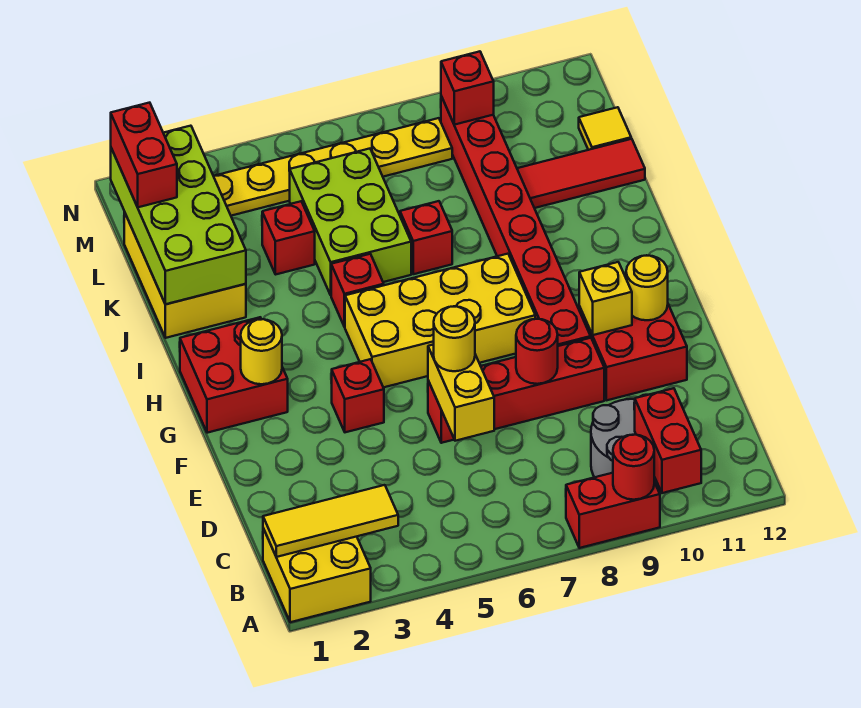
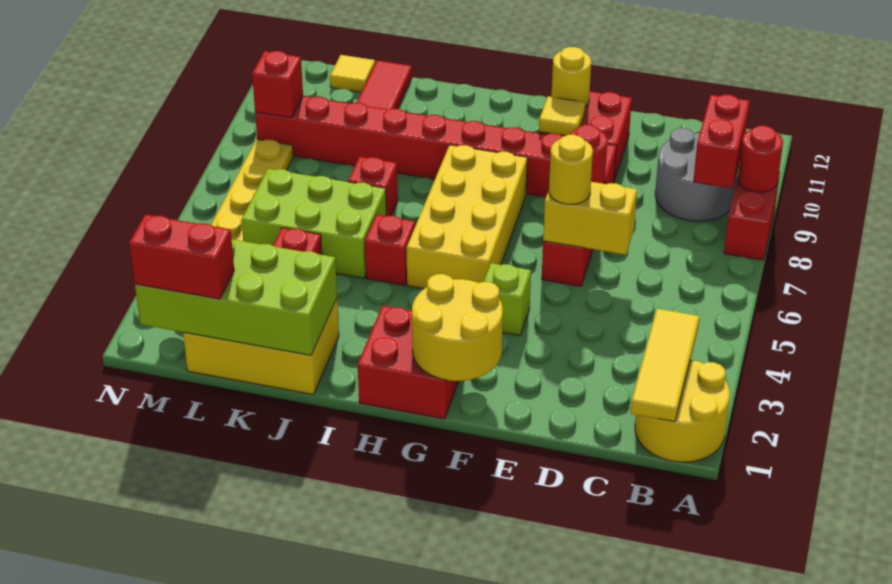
yellow 2x2 brick [263,528,371,622] -> yellow 2x2 round brick [635,360,730,462]
red 1x2 brick [635,388,701,493] -> red 1x2 brick turned to [693,95,750,188]
red 1x1 brick [332,359,384,432] -> lime 1x1 brick [484,263,531,336]
yellow 1x1 brick [579,262,632,335] -> yellow 1x1 tile [539,96,585,136]
yellow 1x1 round brick [241,319,282,384] -> yellow 2x2 round brick [412,274,503,381]

